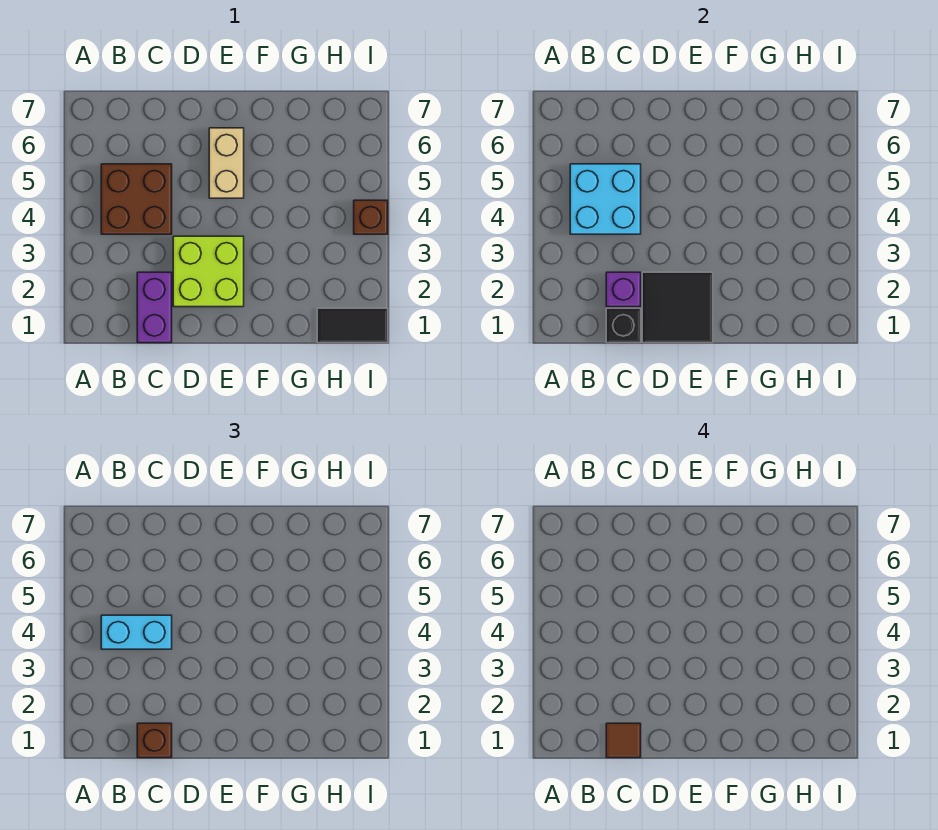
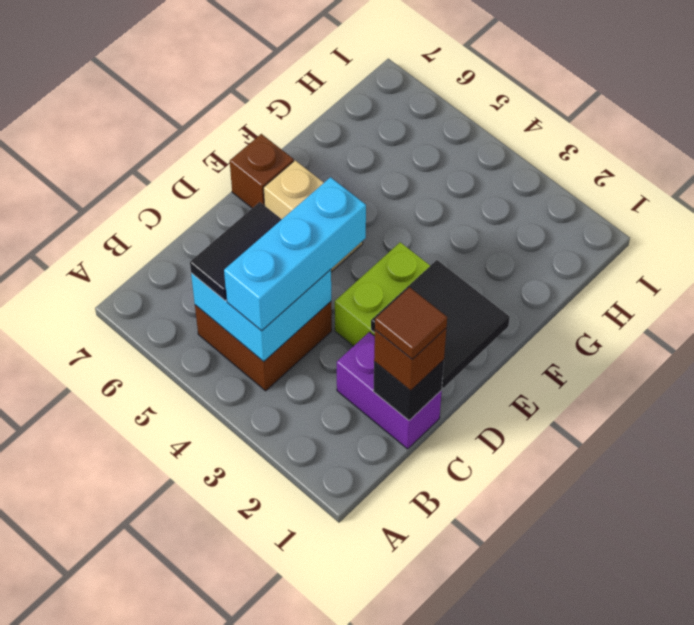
cyan 1x2 brick [101,615,172,649] -> cyan 1x3 brick [224,177,366,331]
purple 1x1 brick [606,272,641,307] -> none
black 1x2 tile [317,308,388,343] -> black 1x2 tile moved to [190,202,282,301]
brown 1x1 brick [354,200,388,234] -> brown 1x1 brick moved to [230,134,294,208]

